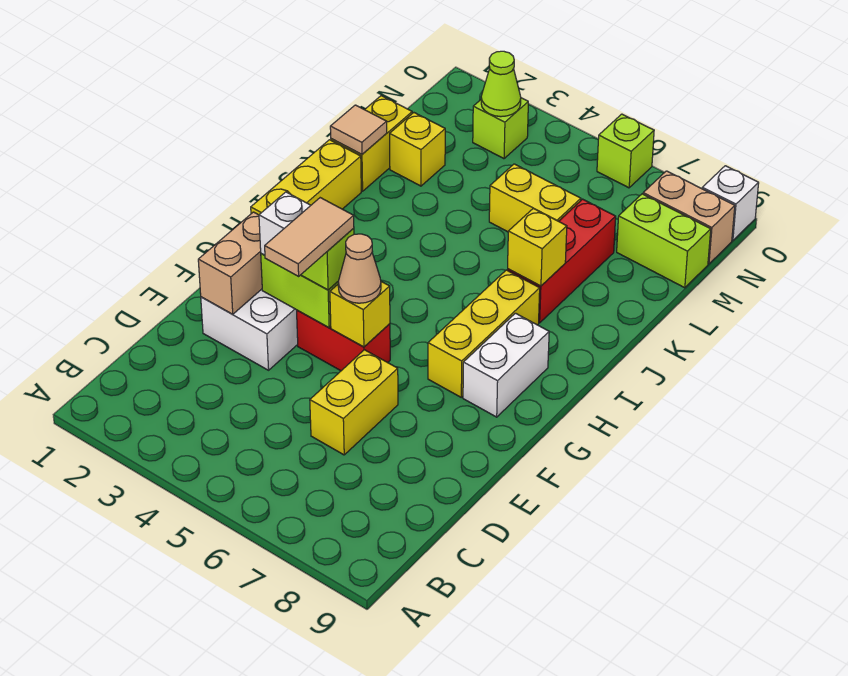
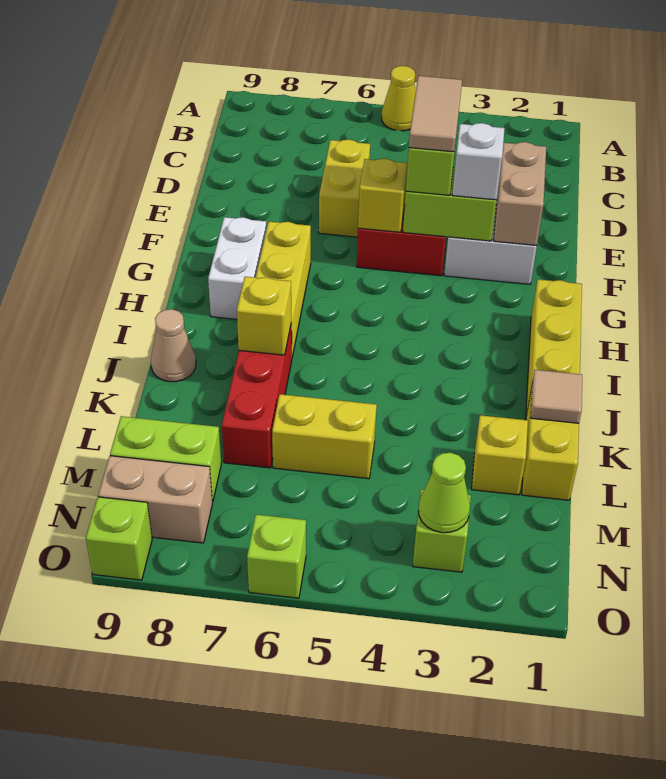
none -> yellow 1x1 cone [382,66,416,131]
tan 1x1 cone [338,234,381,303] -> tan 1x1 cone moved to [151,309,196,382]
white 1x1 brick [702,166,759,241] -> lime 1x1 brick [86,497,152,580]

